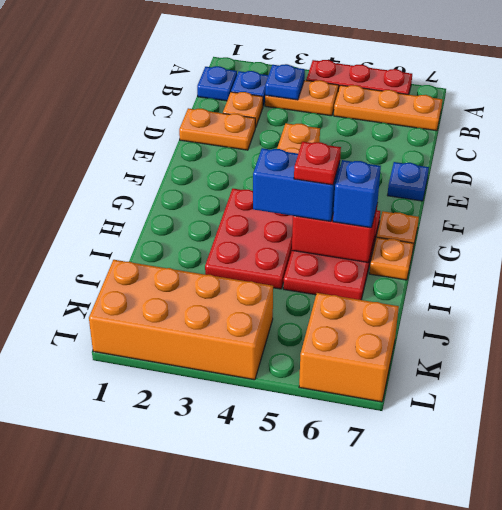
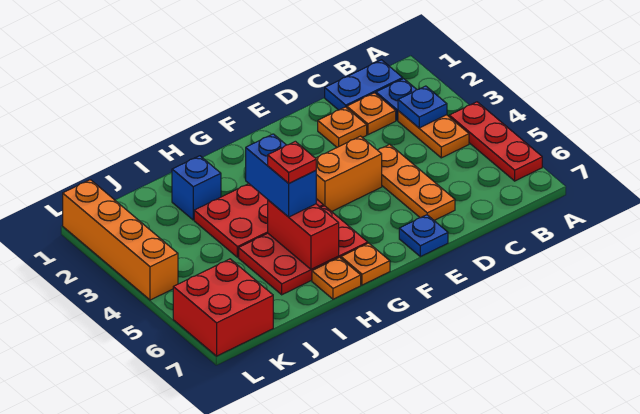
blue 1x1 plate [197,66,237,101] -> blue 1x2 plate [325,60,403,110]
orange 1x3 plate [334,85,442,131] -> orange 1x3 plate moved to [378,144,455,220]
orange 1x2 plate [179,108,256,150] -> orange 1x1 plate [318,107,367,147]
blue 1x1 brick [333,160,381,228] -> blue 1x1 brick moved to [172,156,221,220]
orange 2x4 brick [89,260,273,380] -> orange 1x4 brick [63,180,178,300]
orange 2x2 brick [299,293,399,402] -> red 2x2 brick [173,259,273,356]

